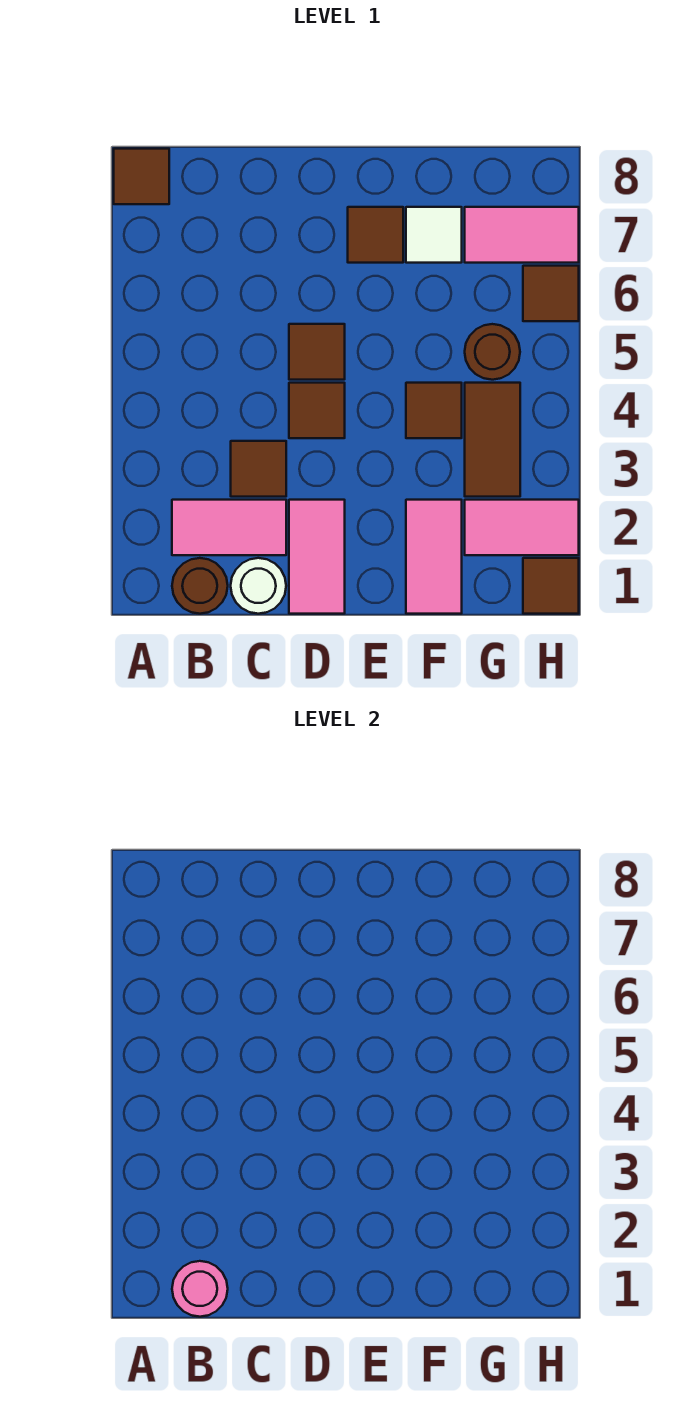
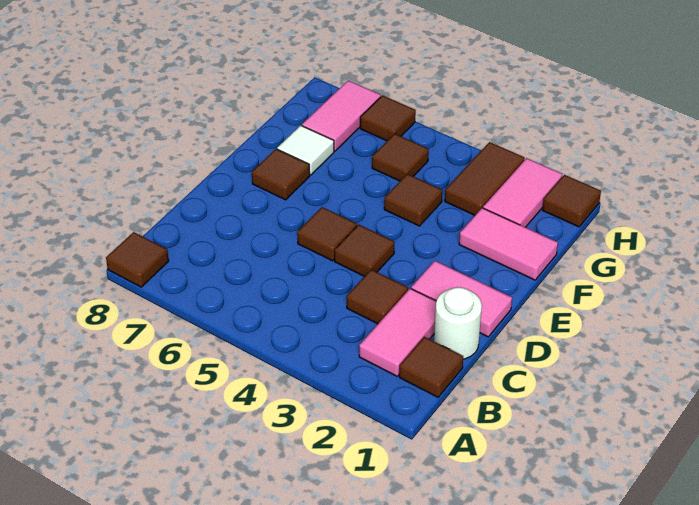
brown 1x1 round brick [172,558,228,614] -> brown 1x1 tile [399,337,463,397]
pink 1x1 round brick [172,1261,228,1317] -> none
brown 1x2 tile [465,383,520,497] -> brown 1x2 tile turned to [445,142,525,215]
brown 1x1 round brick [465,324,520,380] -> brown 1x1 tile [372,134,429,181]

